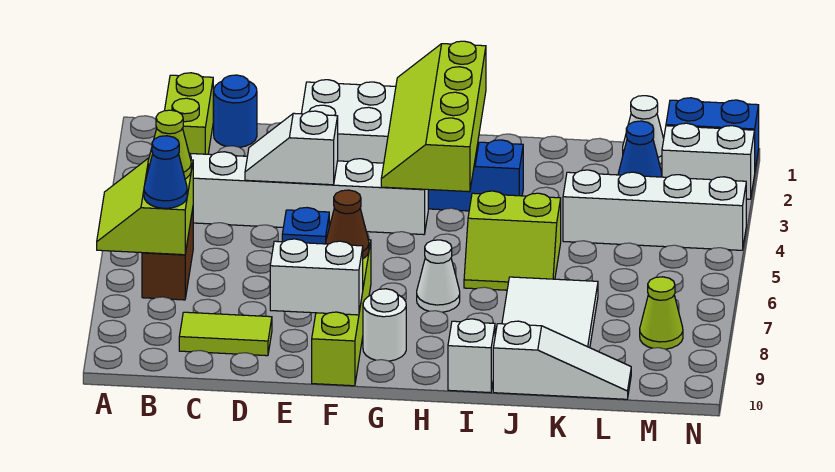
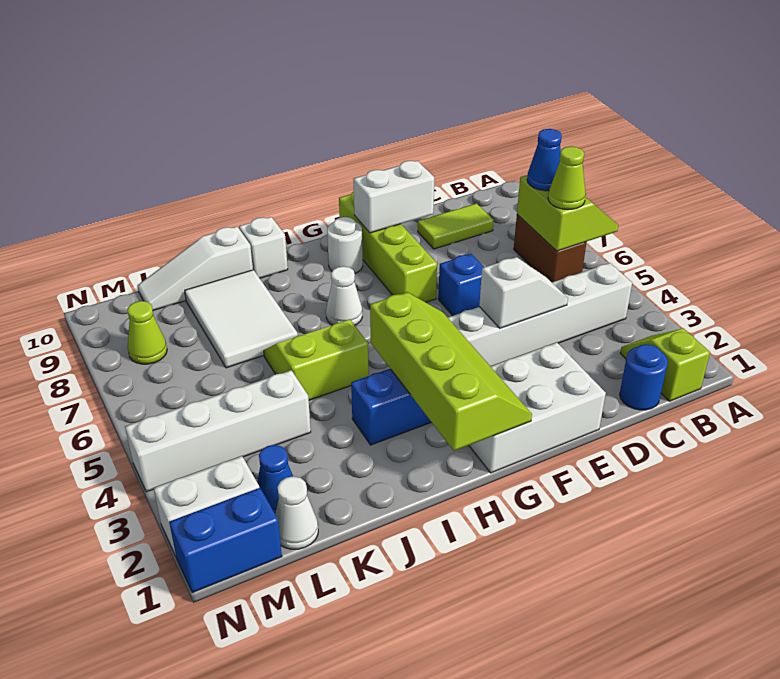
lime 1x2 brick [165,73,213,154] -> lime 1x2 slope [620,329,710,401]
brown 1x1 cone [326,190,369,259] -> none

